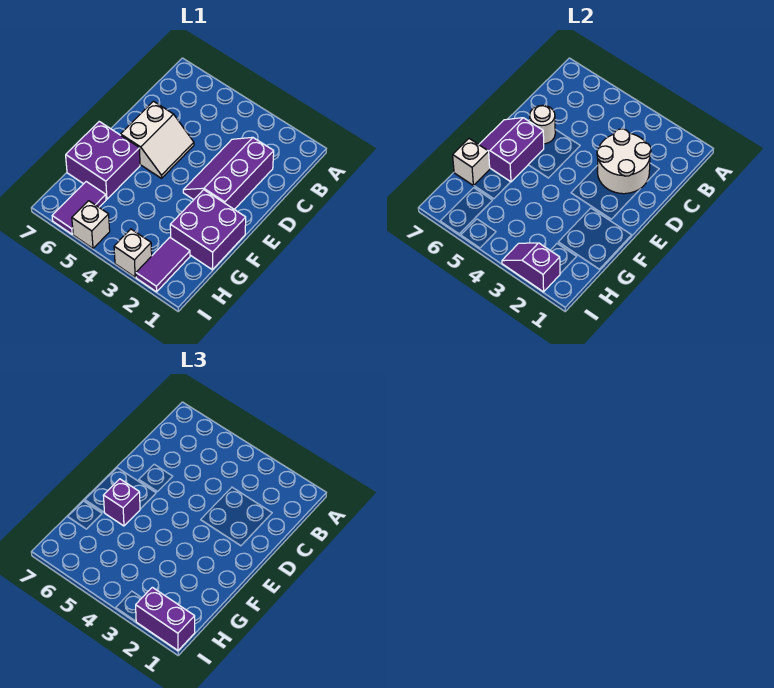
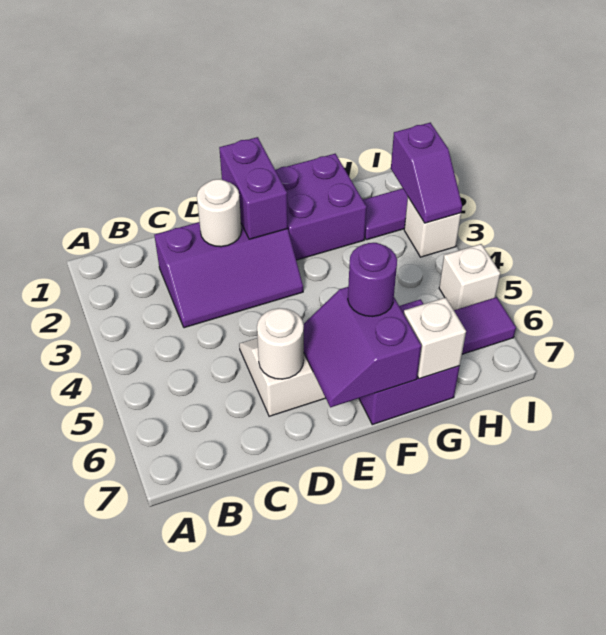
white 2x2 round brick [597,129,651,194] -> white 1x1 round brick [197,179,242,247]
purple 2x2 slope [479,118,544,182] -> purple 2x2 slope turned to [303,287,421,407]
purple 1x1 brick [103,479,140,526] -> purple 1x1 round brick [348,243,397,317]
purple 1x2 brick [136,587,195,650] -> purple 1x2 brick moved to [219,137,288,239]

